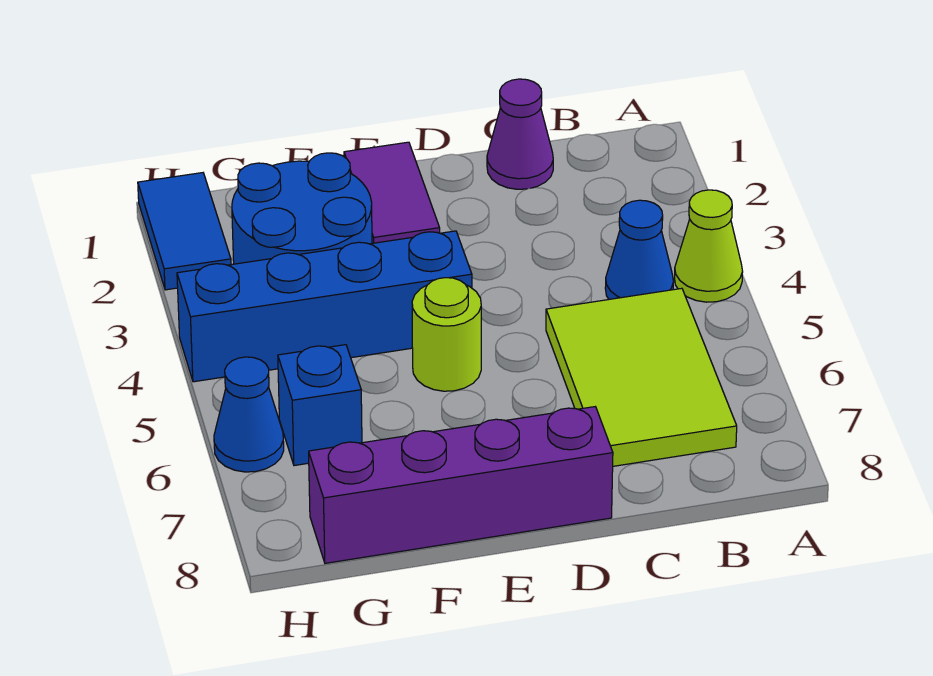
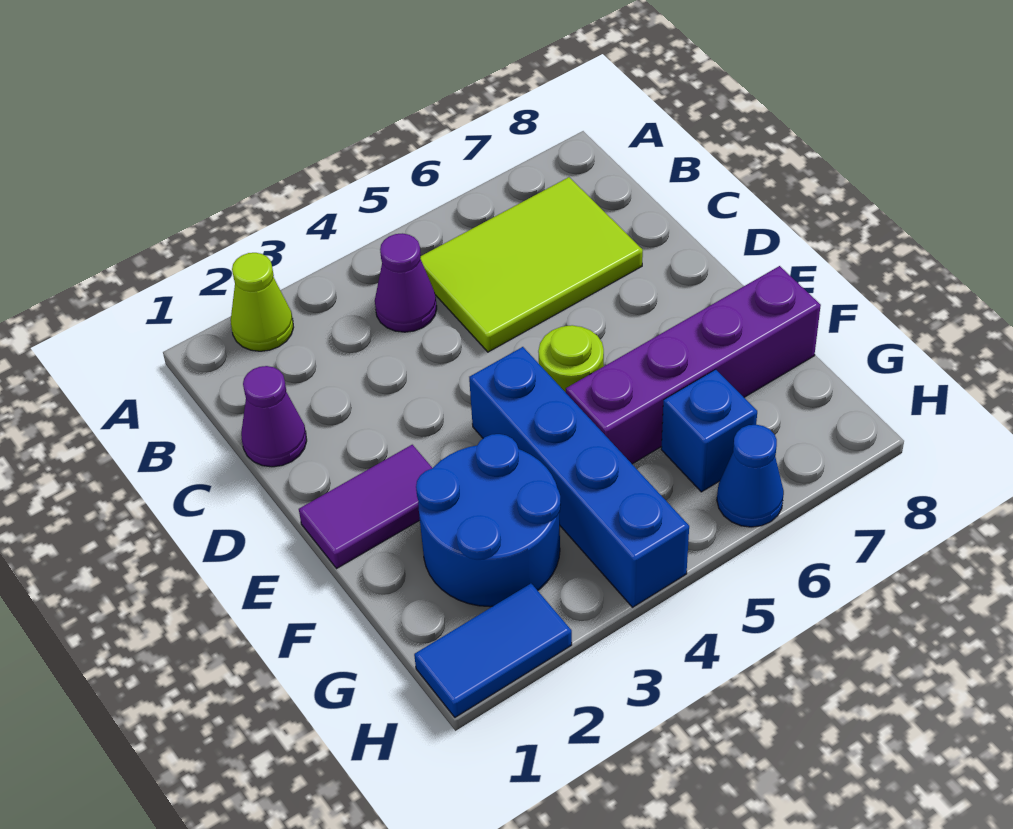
lime 1x1 cone [675,190,743,302] -> lime 1x1 cone moved to [231,253,294,351]
blue 1x1 cone [605,200,673,299] -> purple 1x1 cone [375,233,437,332]
purple 1x4 brick [309,407,613,563] -> purple 1x4 brick turned to [566,266,821,464]

